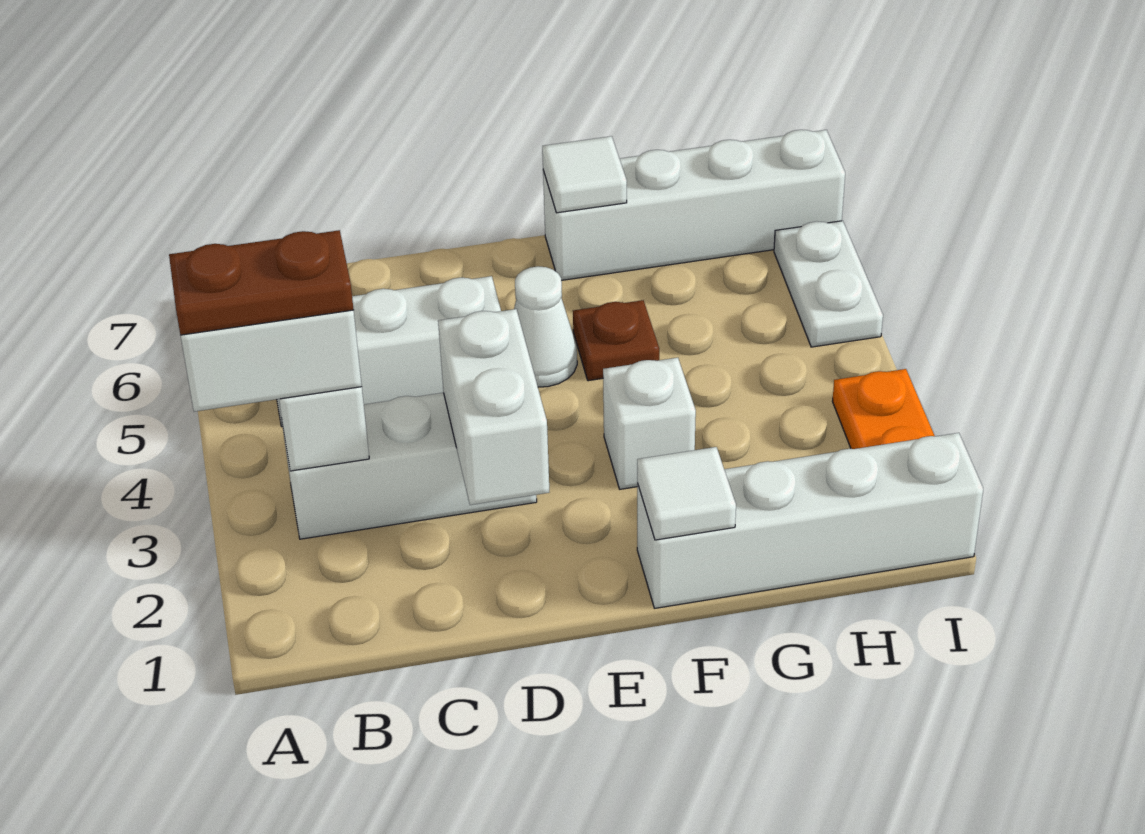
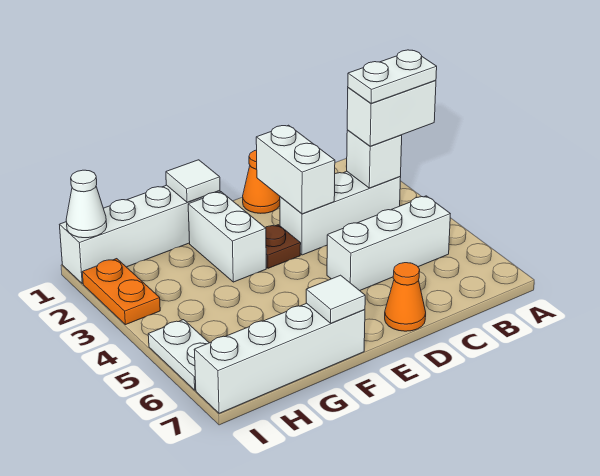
brown 1x2 plate [169,230,354,335] -> white 1x2 plate [348,50,437,104]
none -> orange 1x1 cone [243,150,280,213]
none -> orange 1x1 cone [385,263,426,331]
white 1x1 cone [514,266,577,387] -> white 1x1 cone moved to [66,170,107,238]
white 1x1 brick [603,358,696,489] -> white 1x2 brick [188,192,266,282]
brown 1x1 plate [573,300,659,381] -> brown 1x1 plate moved to [265,225,301,268]

